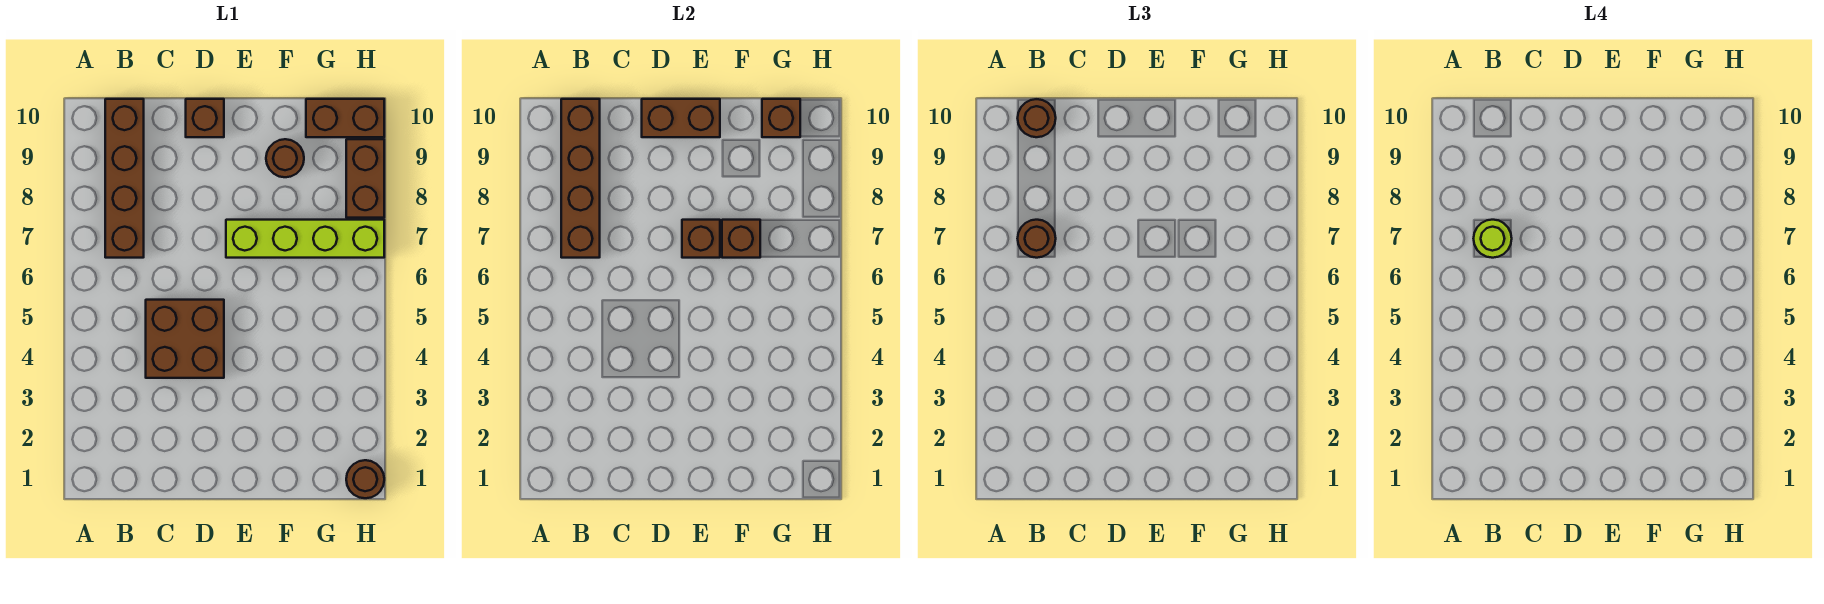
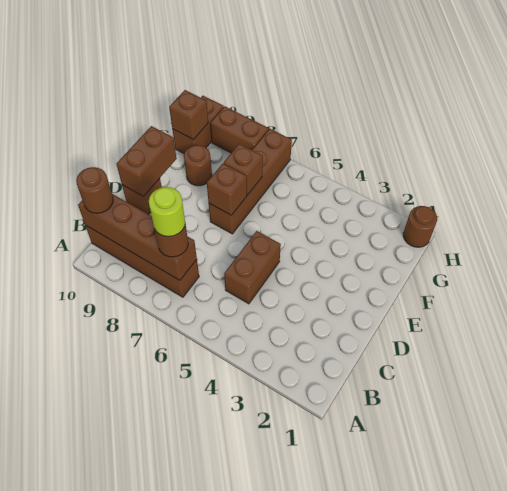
brown 2x2 brick [146,300,224,378] -> brown 1x2 brick [224,231,281,304]
lime 1x4 brick [226,220,384,258] -> brown 1x4 brick [209,129,292,234]

